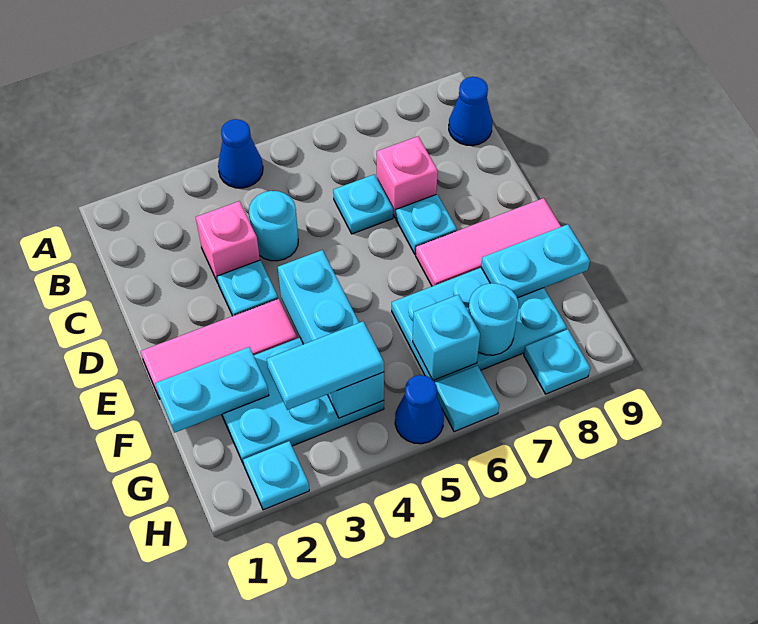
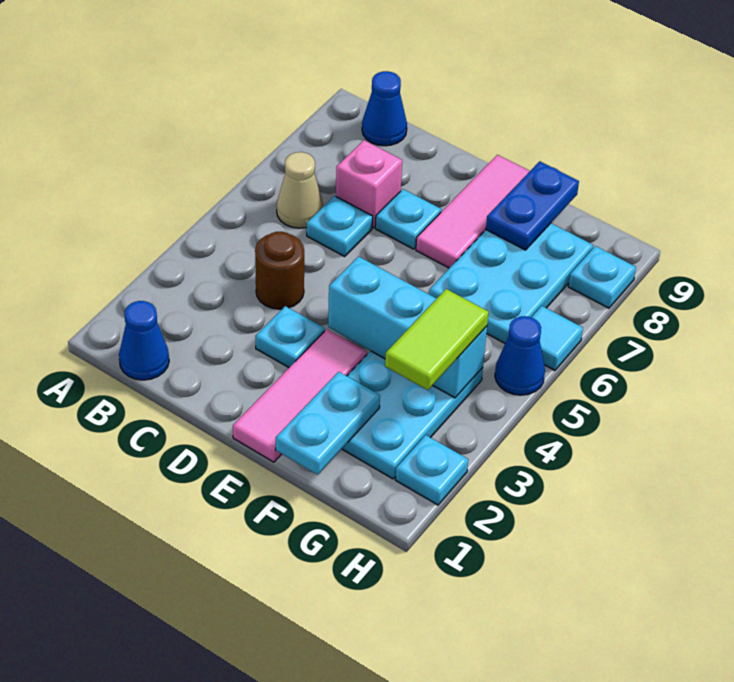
blue 1x1 cone [218,119,263,188] -> blue 1x1 cone moved to [119,301,169,380]
none -> tan 1x1 cone [276,152,323,228]
pink 1x1 brick [196,201,260,283] -> none
cyan 1x1 round brick [249,191,298,261] -> brown 1x1 round brick [255,232,304,309]
cyan 1x2 plate [481,224,590,298] -> blue 1x2 plate [486,161,579,250]
cyan 1x2 tile [267,321,384,410] -> lime 1x2 tile [385,289,489,390]
cyan 1x1 brick [413,295,480,380] -> none
cyan 1x1 round brick [468,283,519,355] -> none

